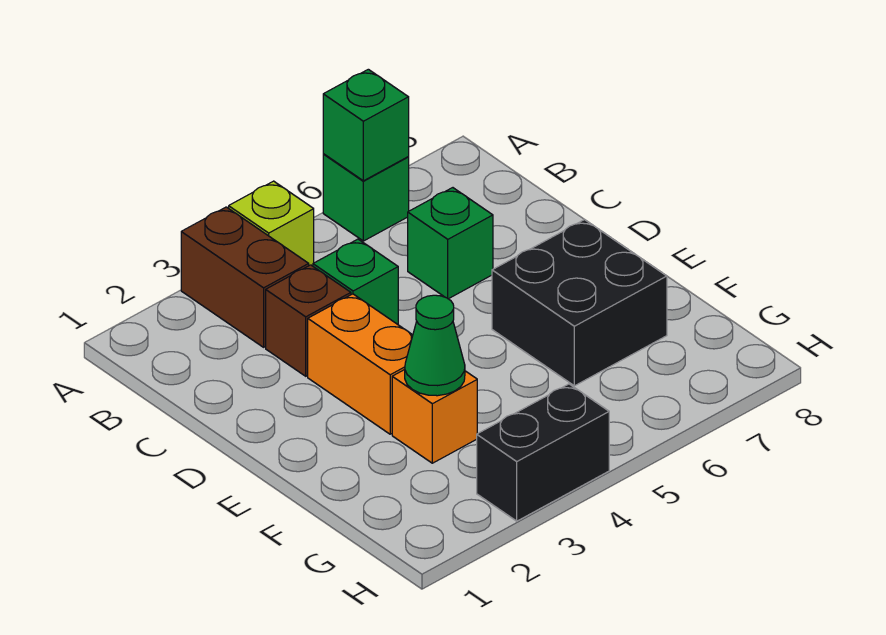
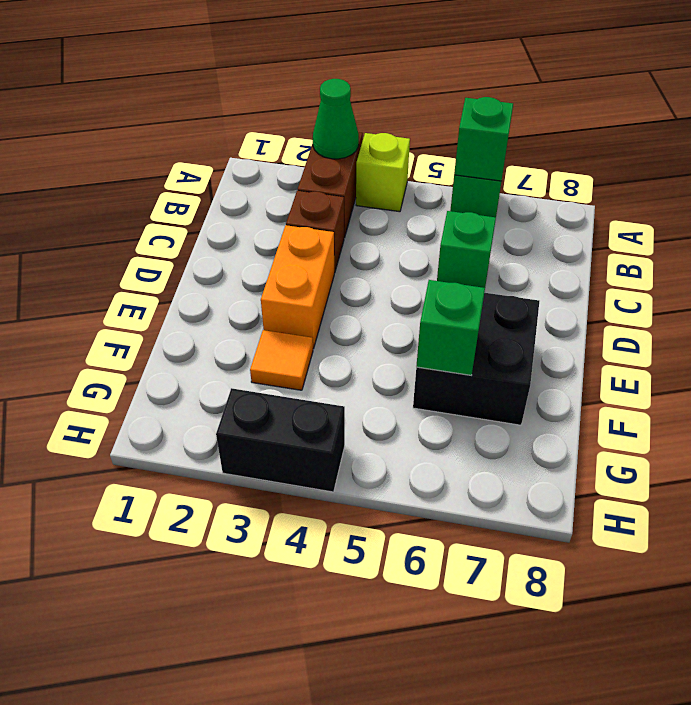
green 1x1 brick [313,239,398,324] -> green 1x1 brick moved to [416,280,485,375]
orange 1x1 brick [392,370,477,463] -> orange 1x1 tile [250,330,313,390]
green 1x1 cone [405,295,465,396] -> green 1x1 cone moved to [313,79,359,159]

